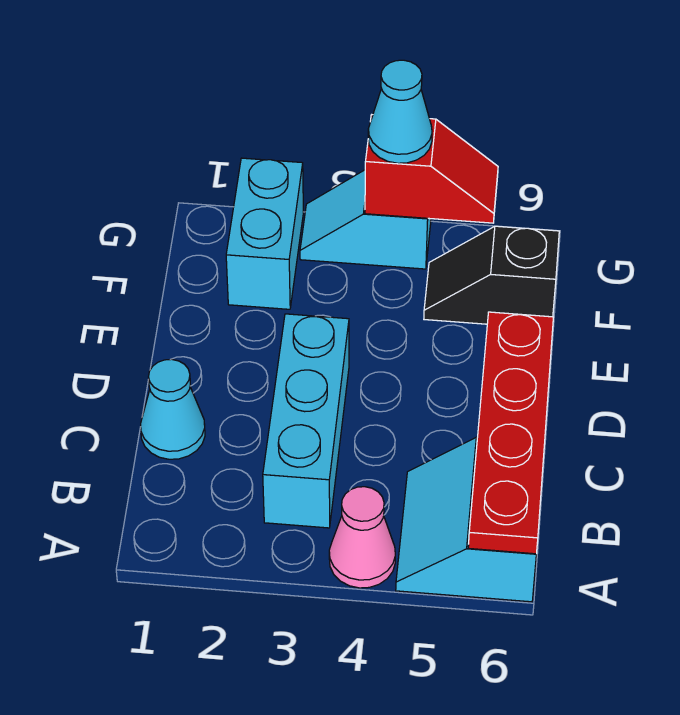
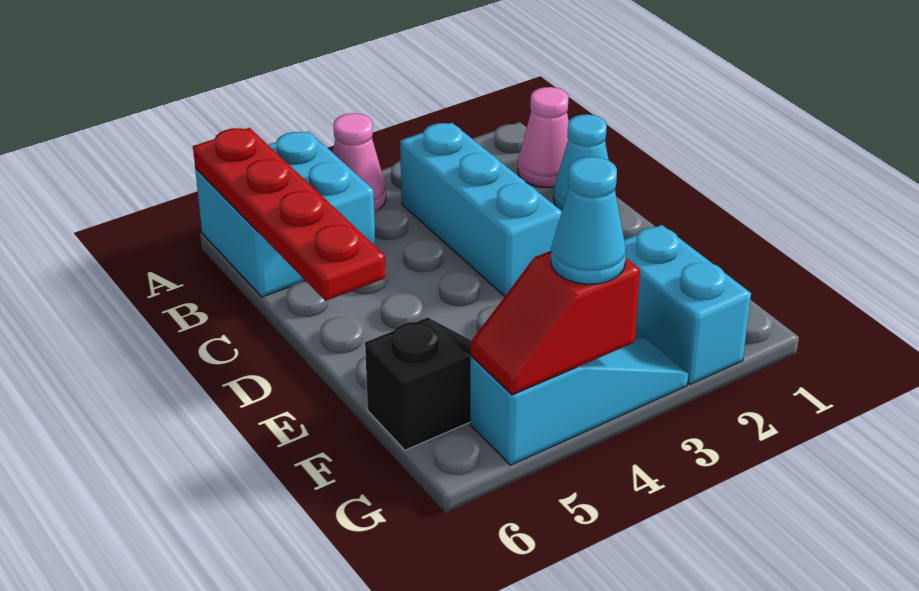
cyan 2x2 slope [396,437,536,602] -> cyan 2x2 brick [195,131,375,297]
none -> pink 1x1 cone [518,87,569,188]
cyan 1x2 slope [300,170,431,269] -> cyan 1x3 slope [470,337,688,465]

